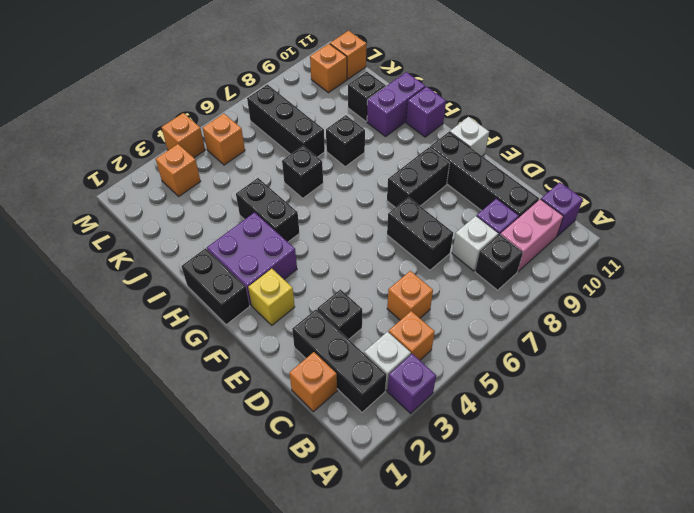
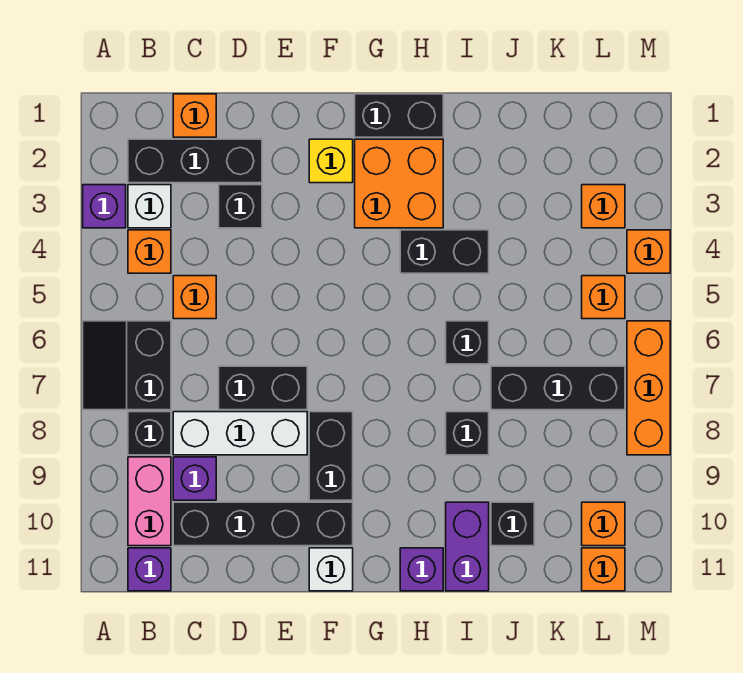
none -> black 2x2 slope [83,321,171,410]
white 1x1 brick [452,216,498,271] -> white 1x3 brick [173,412,307,455]
purple 2x2 brick [207,213,297,305] -> orange 2x2 brick [355,139,443,228]
none -> orange 1x3 brick [627,321,670,455]

